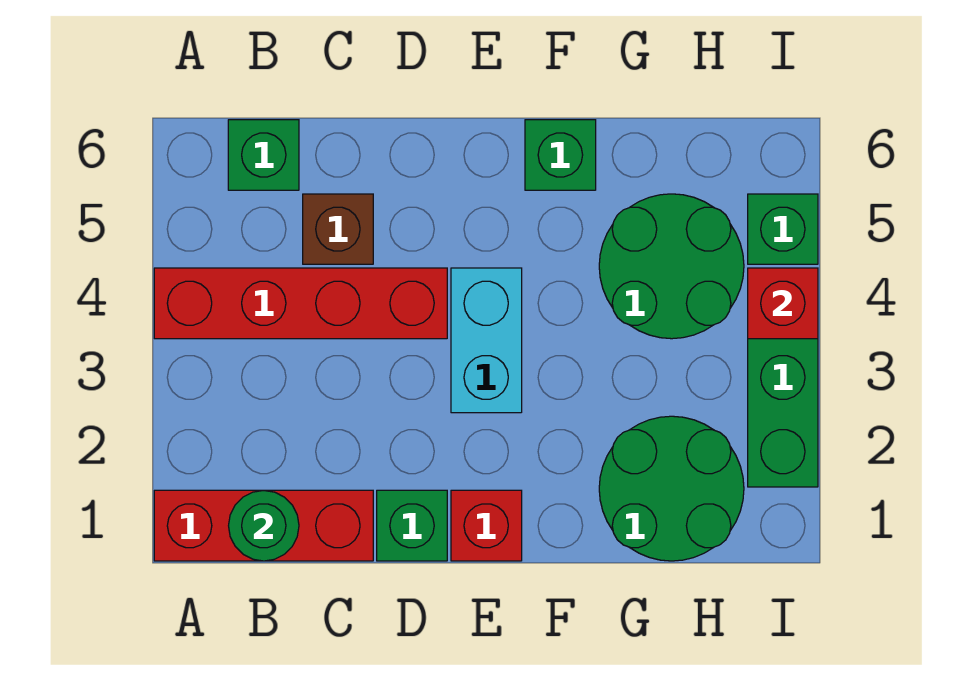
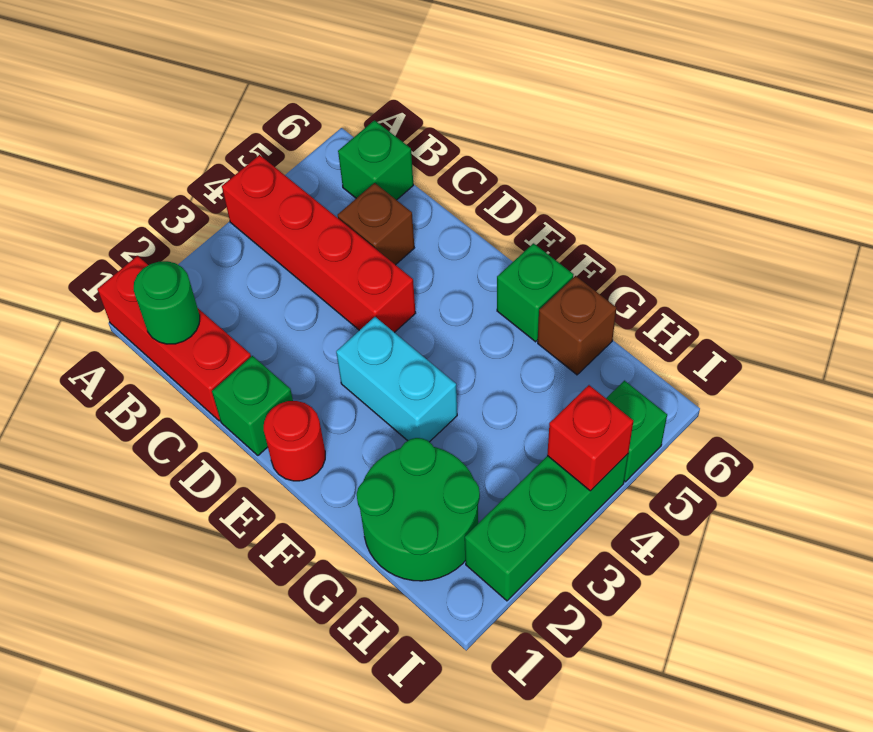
red 1x1 brick [451,490,522,561] -> red 1x1 round brick [264,401,325,481]
cyan 1x2 brick [451,268,522,413] -> cyan 1x2 brick turned to [336,317,457,442]
green 2x2 round brick [599,194,744,339] -> none
none -> brown 1x1 brick [538,276,616,375]

